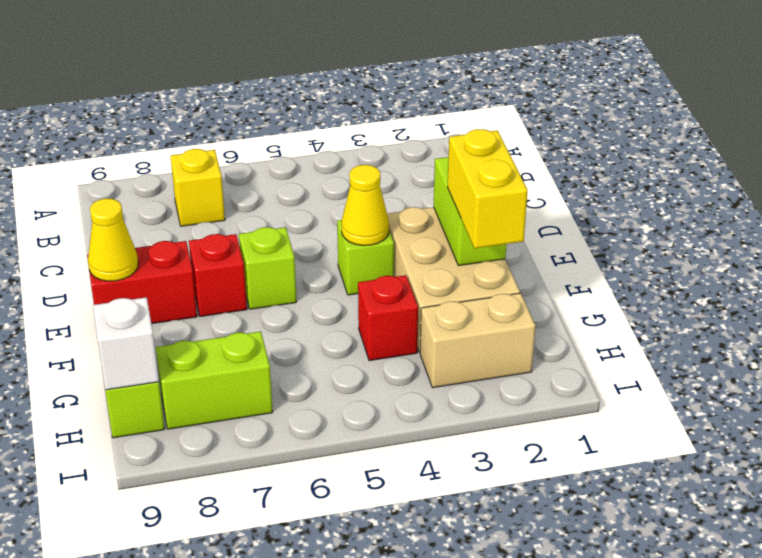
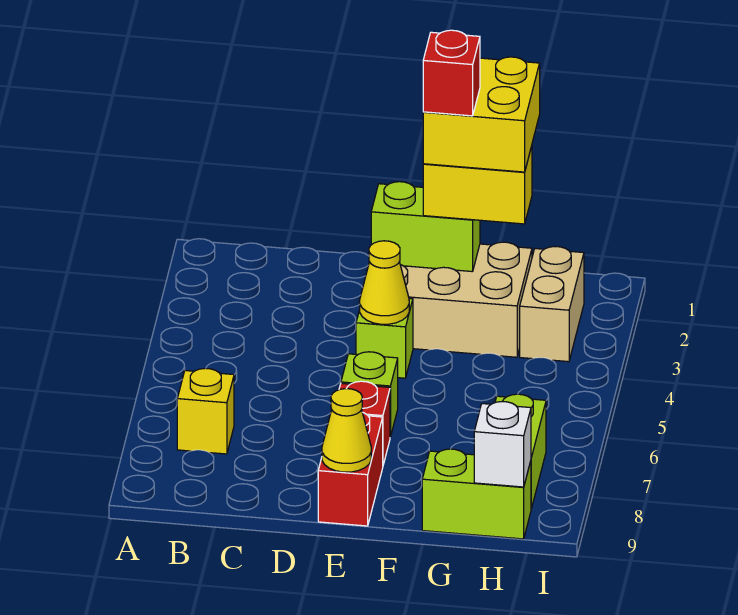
none -> yellow 2x2 brick [423,57,540,172]
red 1x1 brick [358,275,418,361] -> red 1x1 brick moved to [423,30,480,116]

